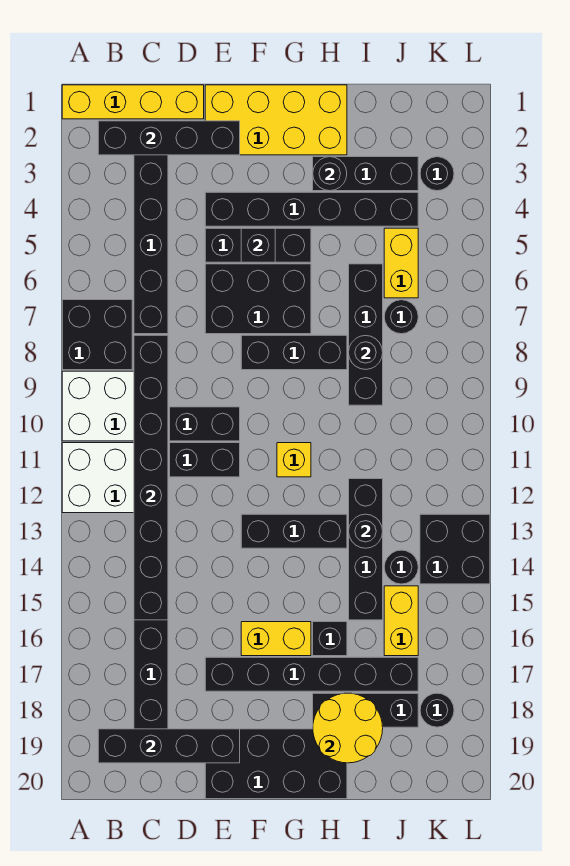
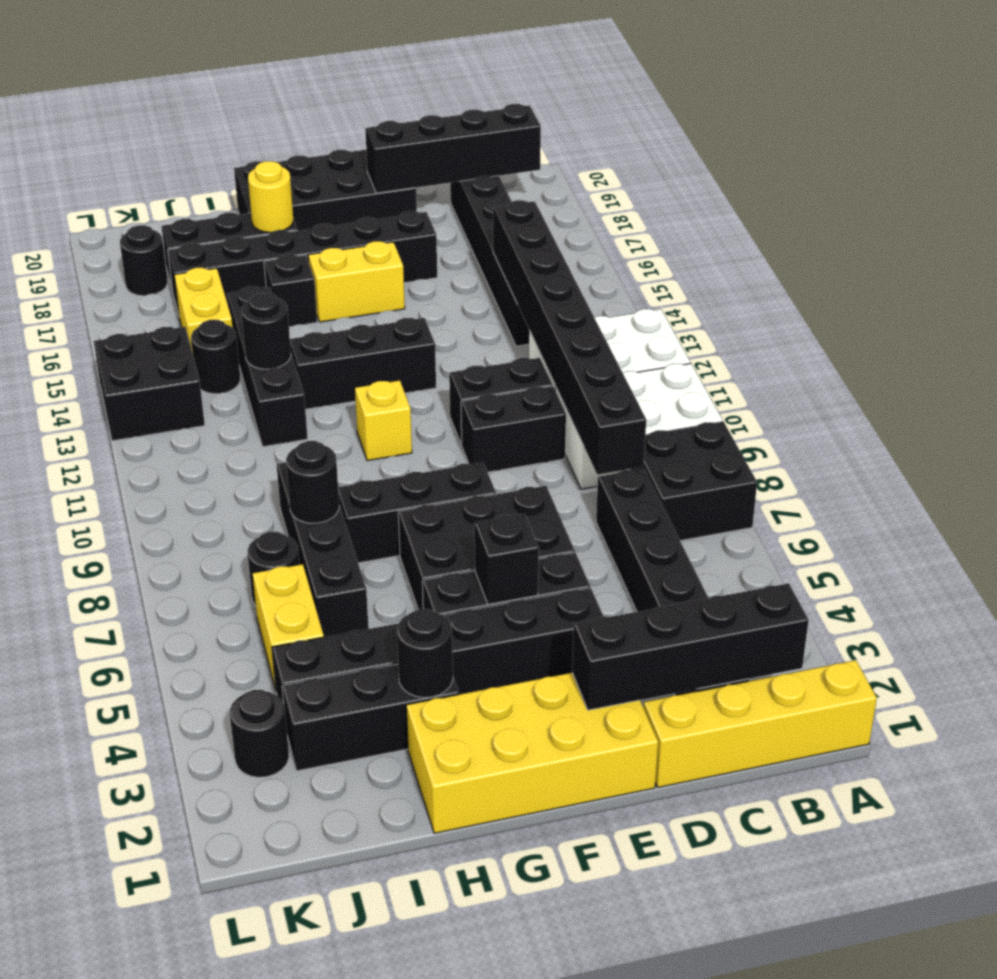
yellow 2x2 round brick [313,693,383,763] -> yellow 1x1 round brick [248,161,293,233]

